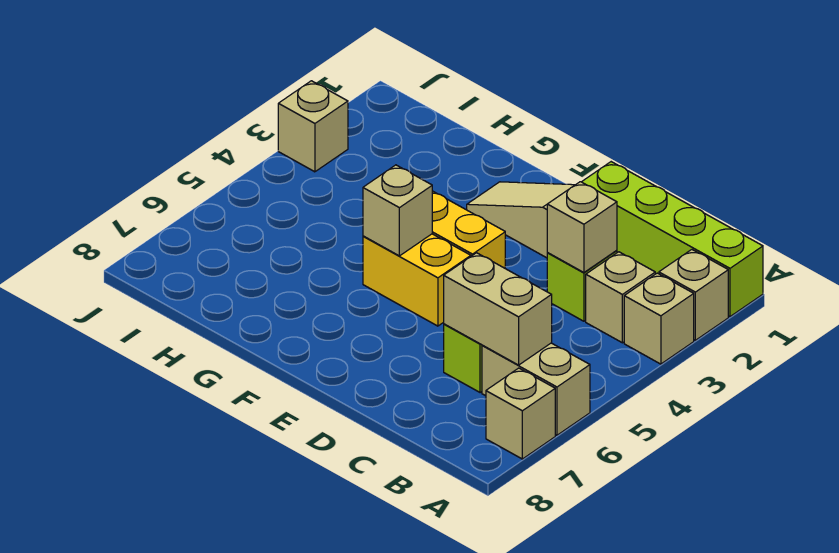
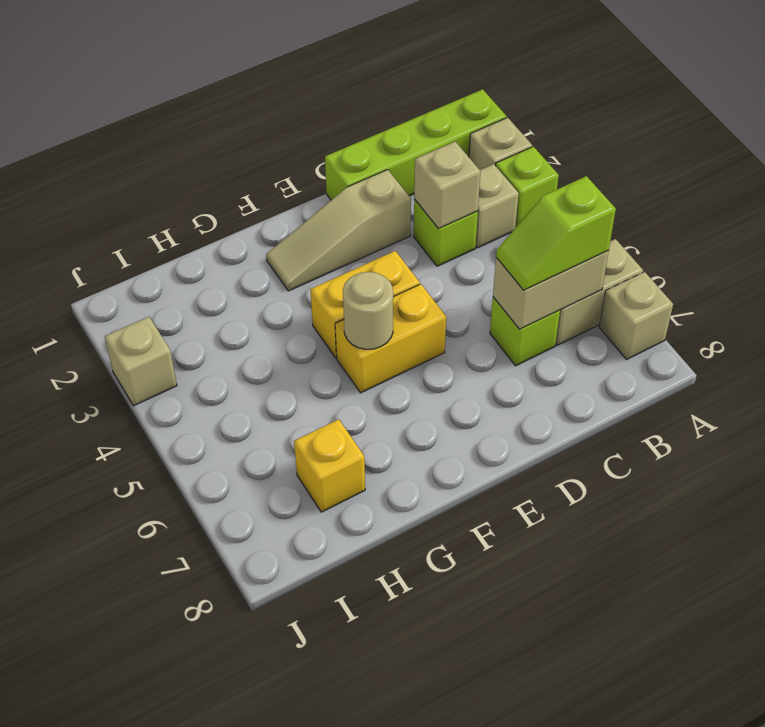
tan 1x1 brick [624,273,694,364] -> lime 1x1 brick [496,147,559,228]
none -> lime 1x2 slope [496,176,616,290]
tan 1x1 brick [363,165,432,256] -> tan 1x1 round brick [343,272,393,349]
none -> yellow 1x1 brick [294,419,365,512]

